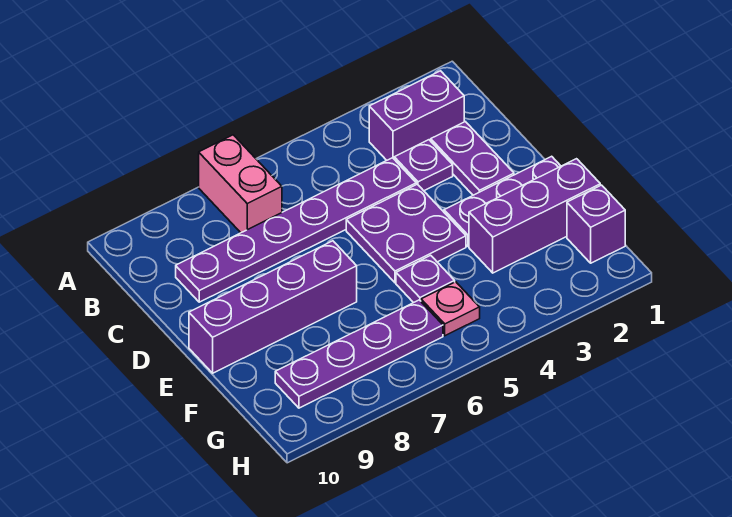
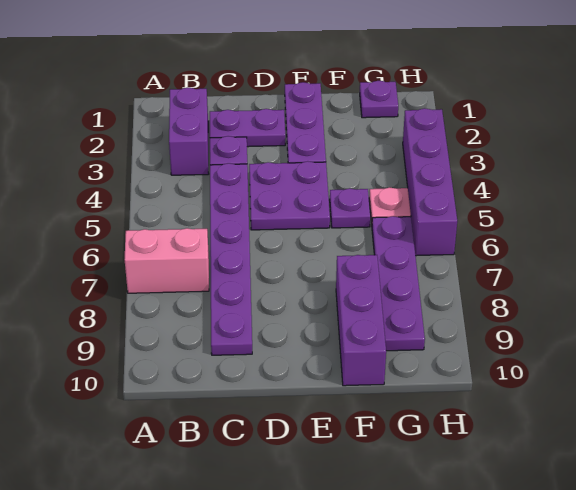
purple 1x4 brick [189,241,357,373] -> purple 1x4 brick moved to [403,108,457,256]
purple 1x3 brick [469,159,600,273] -> purple 1x3 brick moved to [336,255,386,386]
purple 1x1 brick [567,185,625,263] -> purple 1x1 plate [360,81,398,118]

